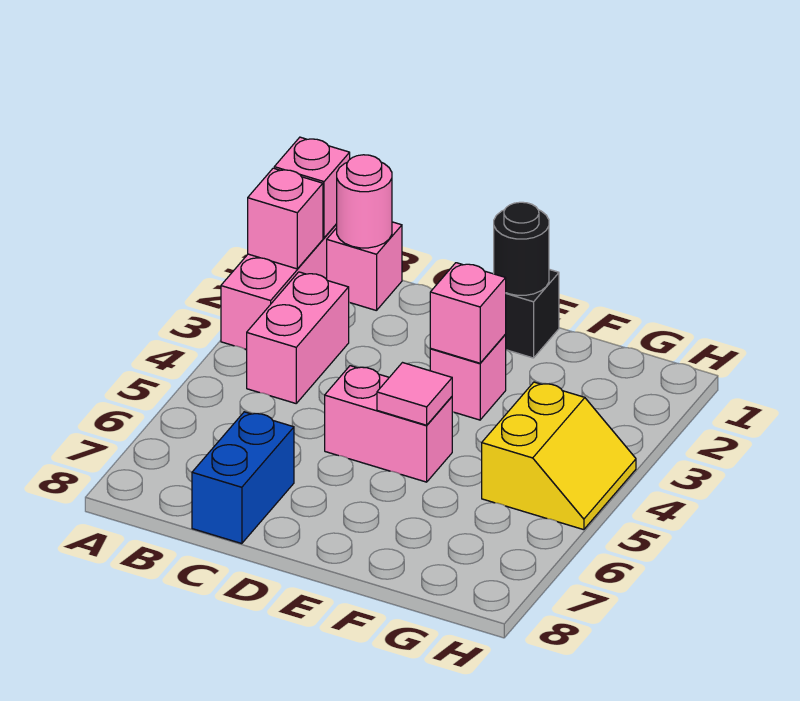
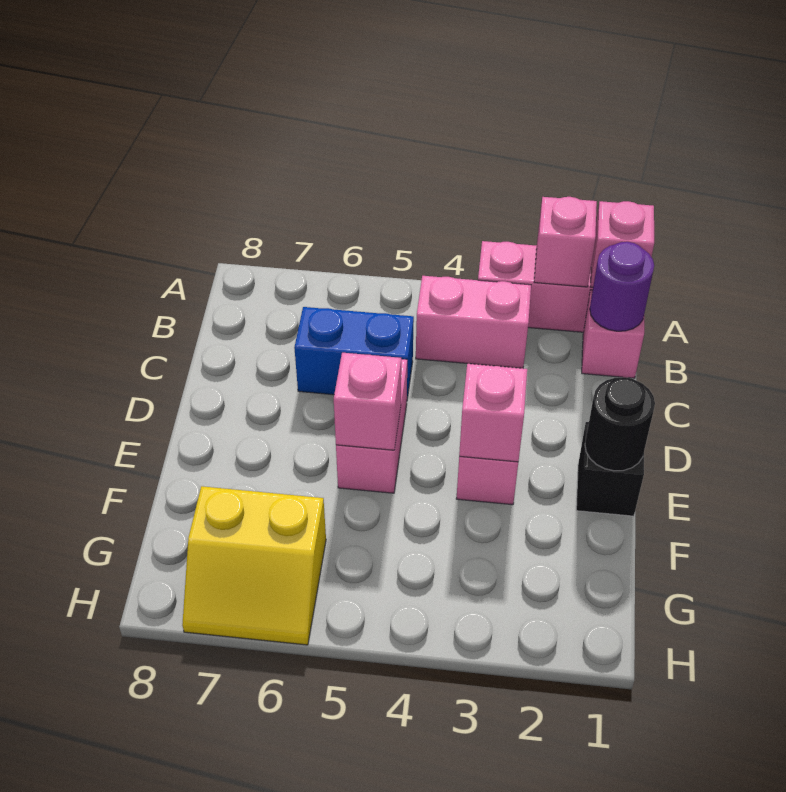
pink 1x1 round brick [337,155,392,248] -> purple 1x1 round brick [590,242,654,331]
blue 1x2 brick [192,412,294,544] -> blue 1x2 brick moved to [294,307,414,398]
pink 1x1 tile [377,363,452,425] -> pink 1x1 brick [334,353,401,450]
yellow 2x2 slope [482,382,636,530] -> yellow 2x2 slope moved to [182,486,326,645]

